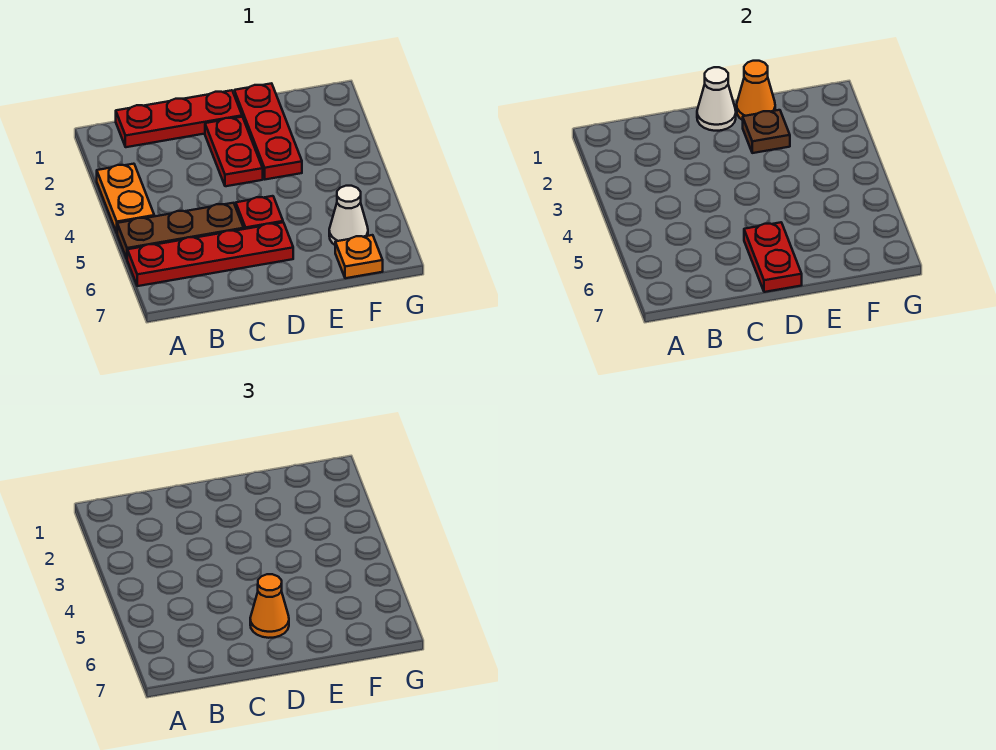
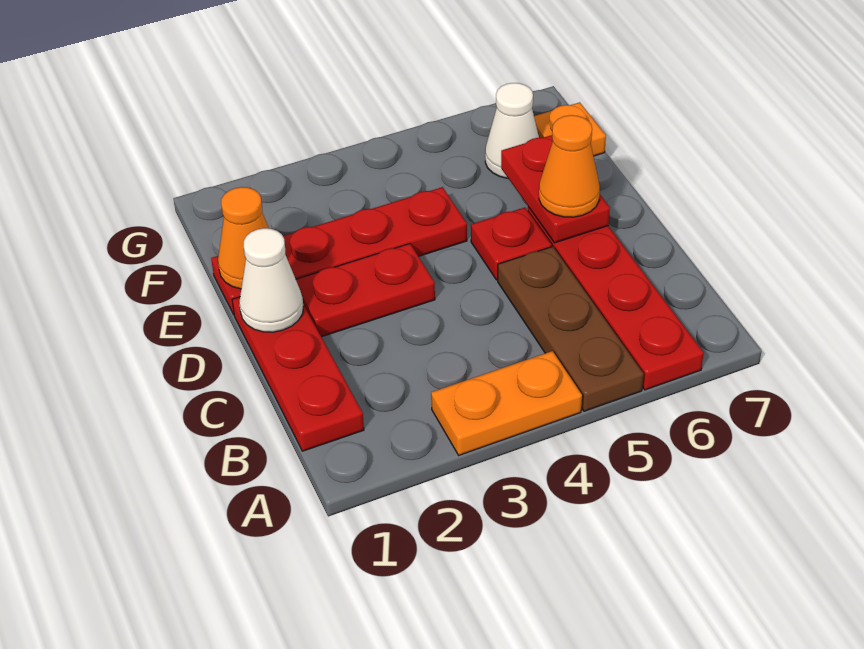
red 1x2 plate [744,222,802,292] -> red 1x2 plate turned to [501,135,610,243]
red 1x3 plate [234,83,302,179] -> red 1x4 plate [211,187,467,314]
brown 1x1 plate [743,110,790,153] -> none

